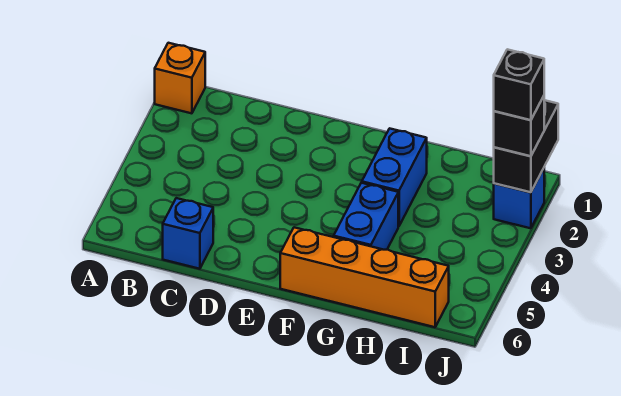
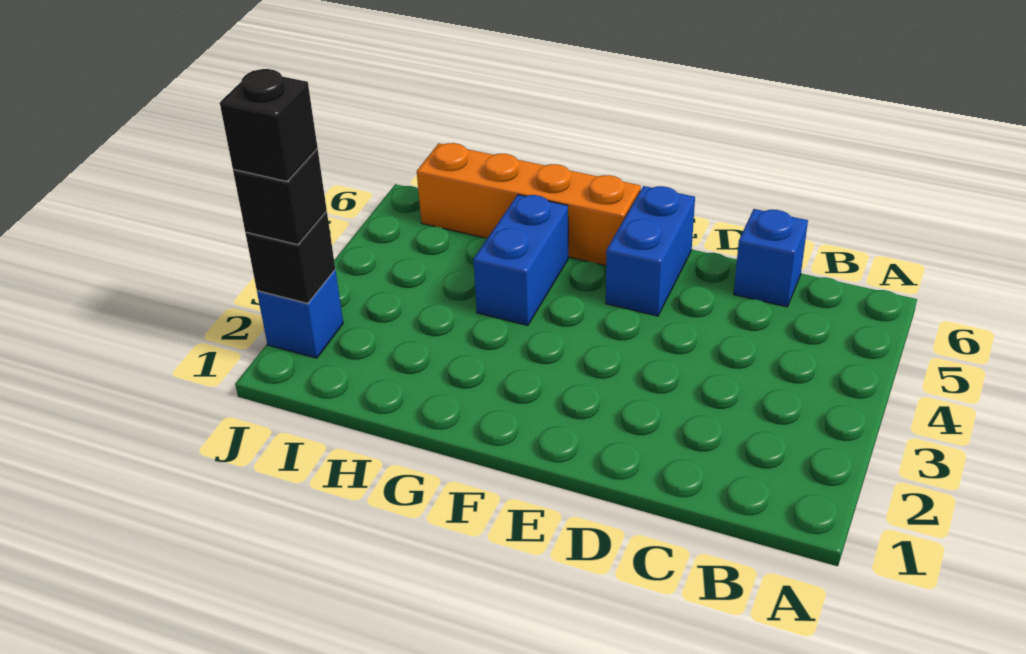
orange 1x1 brick [155,43,205,113] -> none
blue 1x2 brick [362,128,427,226] -> blue 1x2 brick moved to [606,186,695,316]
black 1x2 brick [494,100,558,192] -> black 1x1 brick [245,211,335,303]

